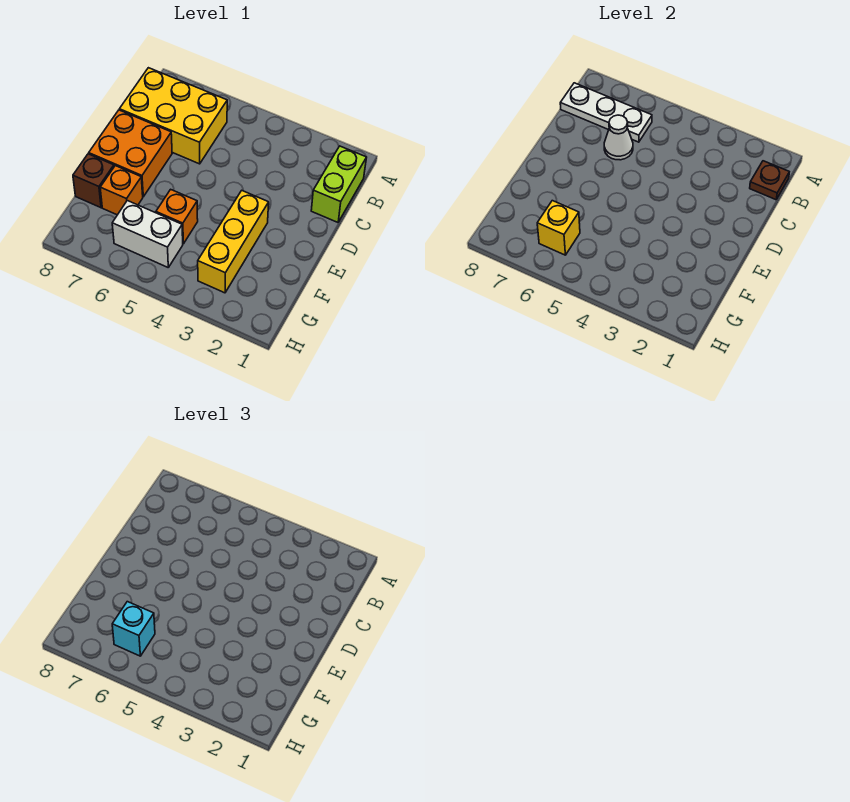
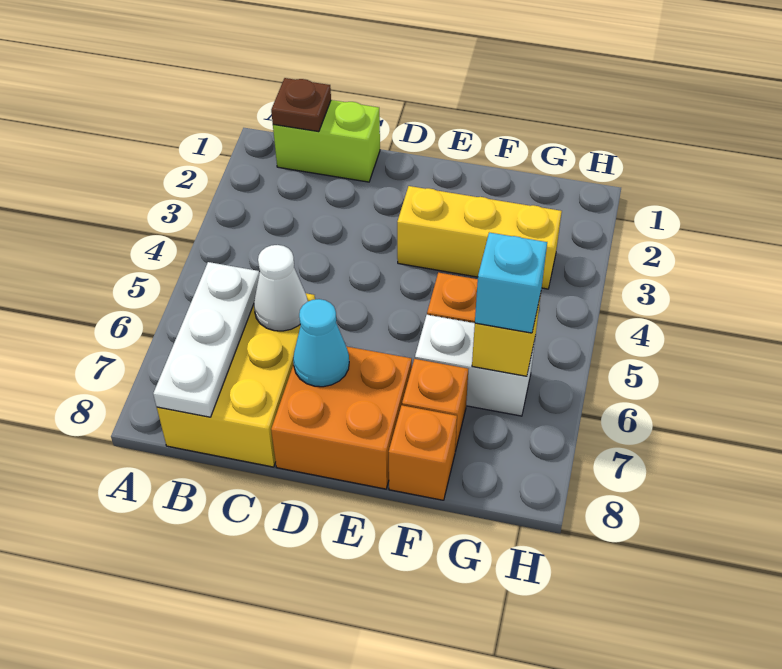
none -> cyan 1x1 cone [293,299,349,387]
brown 1x1 brick [73,154,114,208] -> orange 1x1 brick [389,405,457,500]
white 1x2 brick [112,201,183,267] -> white 1x2 brick turned to [415,315,535,416]

